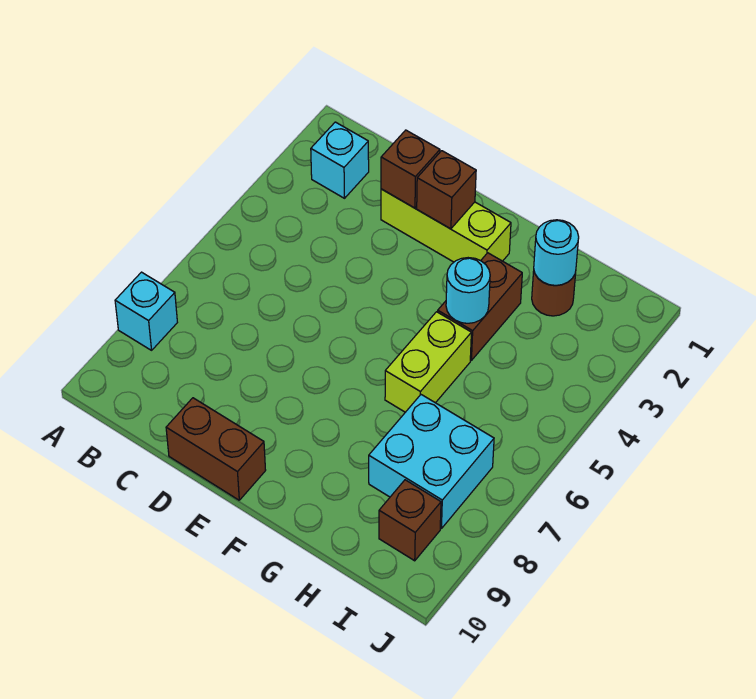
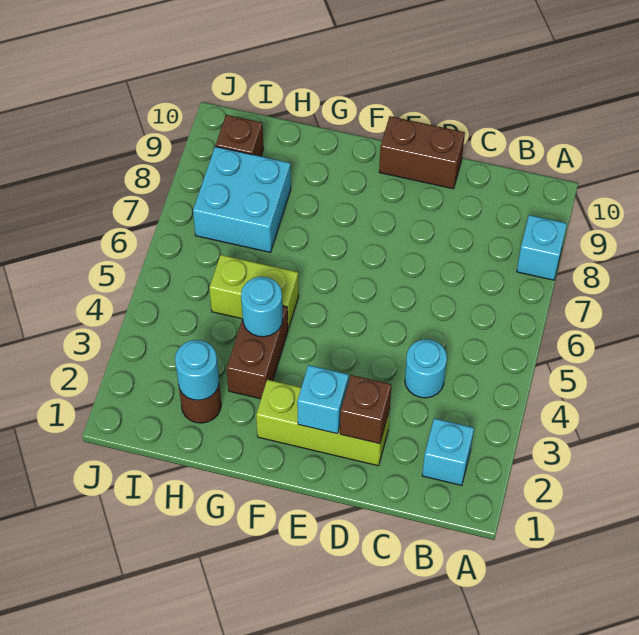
none -> cyan 1x1 round brick [405,339,447,398]
brown 1x1 brick [417,151,476,229] -> cyan 1x1 brick [297,365,349,434]
lime 1x2 brick [385,312,471,412] -> lime 1x2 brick turned to [209,255,299,329]

